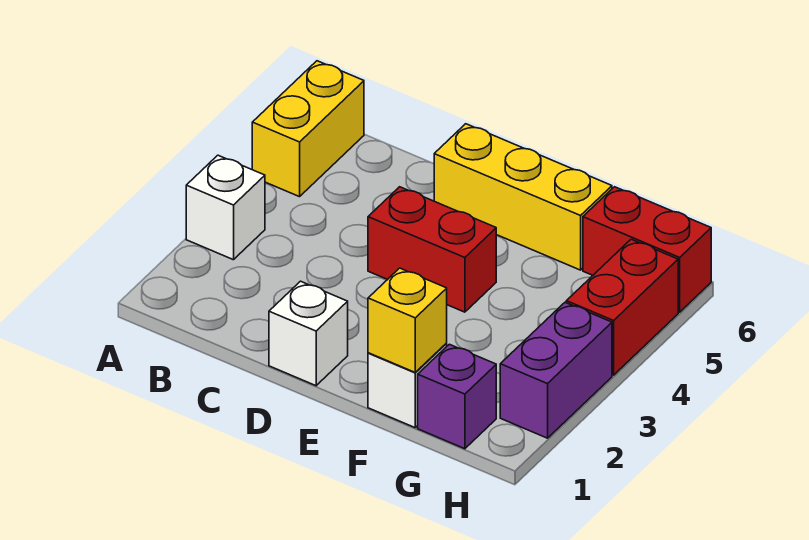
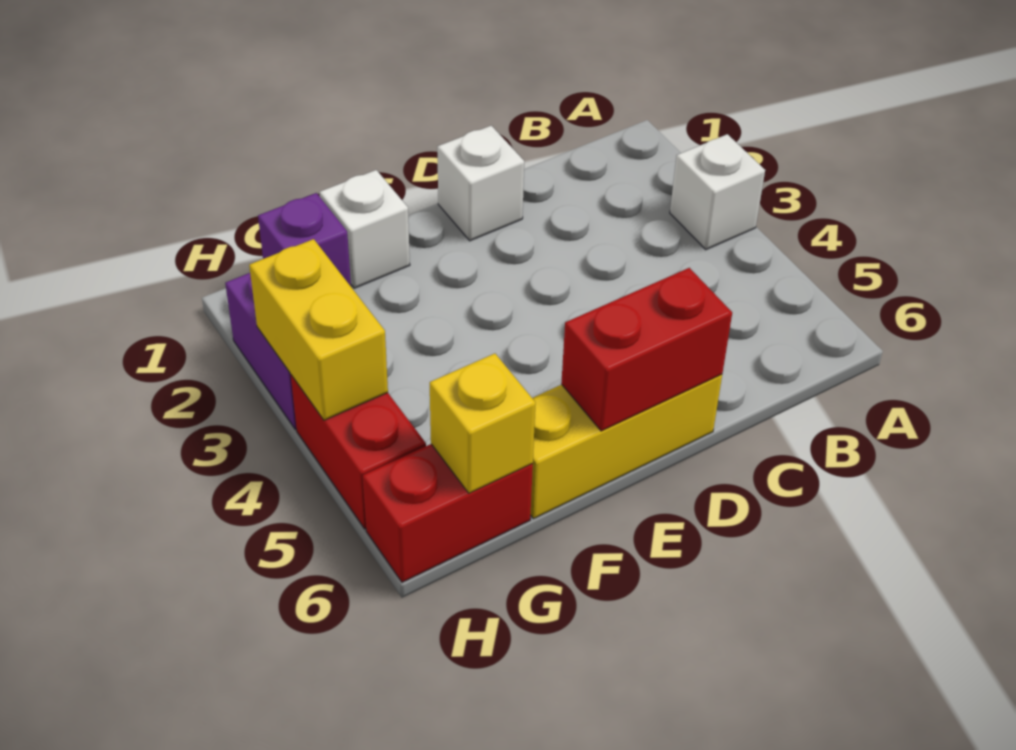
yellow 1x2 brick [252,61,364,197] -> yellow 1x2 brick moved to [249,239,388,420]
red 1x2 brick [368,187,496,312] -> red 1x2 brick moved to [561,268,732,431]
yellow 1x1 brick [368,268,447,373] -> yellow 1x1 brick moved to [430,354,536,493]

